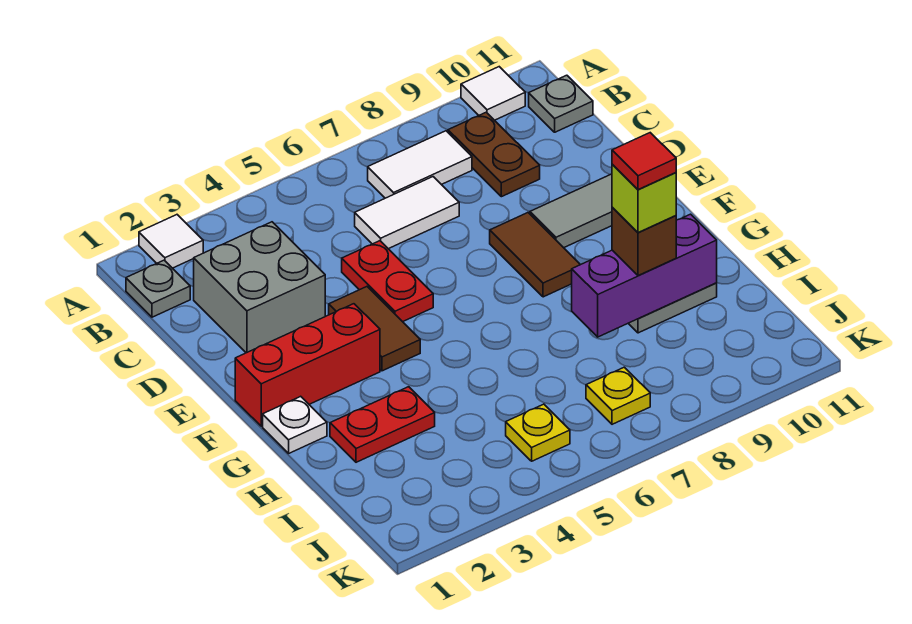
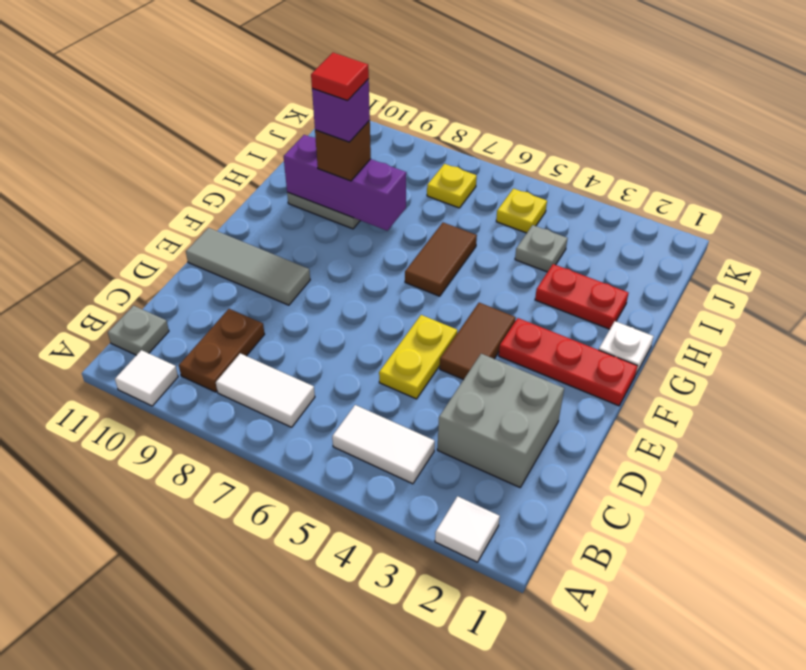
grey 1x1 plate [126,260,190,317] -> grey 1x1 plate moved to [515,225,567,272]
white 1x2 tile [355,177,459,249] -> white 1x2 tile moved to [332,405,435,484]
red 1x2 plate [342,241,433,322] -> yellow 1x2 plate [379,315,457,399]
brown 1x2 tile [490,213,580,297] -> brown 1x2 tile moved to [405,223,477,296]
red 1x3 brick [235,304,380,426] -> red 1x3 plate [499,318,637,406]
lime 1x1 brick [612,165,676,233] -> purple 1x1 brick [312,79,370,142]

